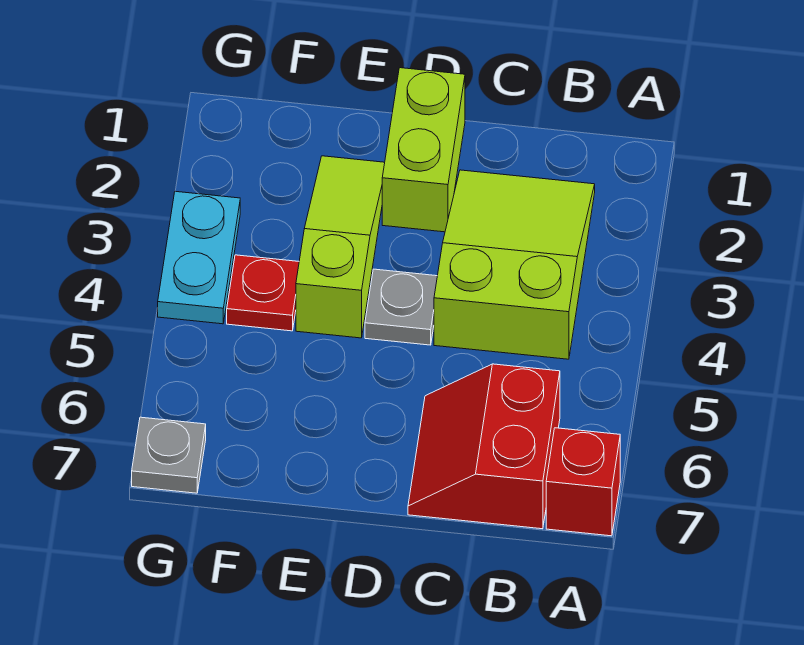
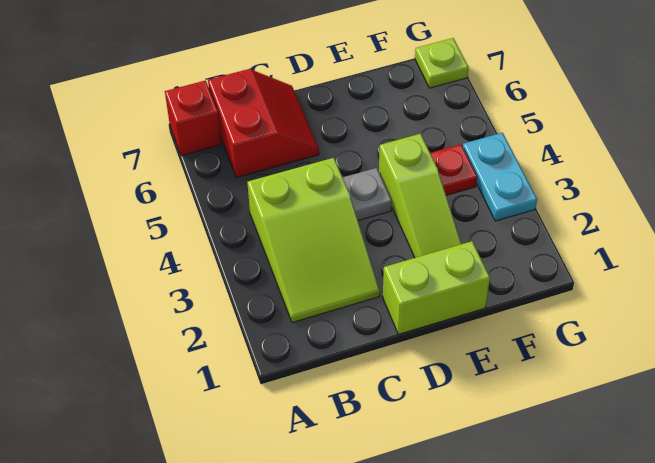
lime 1x2 brick [382,68,465,232] -> lime 1x2 brick turned to [383,241,490,334]
grey 1x1 plate [132,417,206,493] -> lime 1x1 plate [415,38,469,88]

